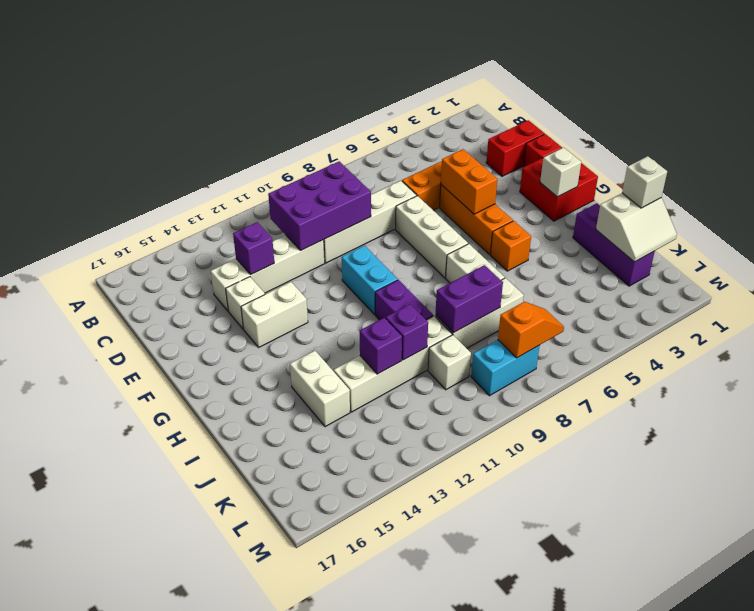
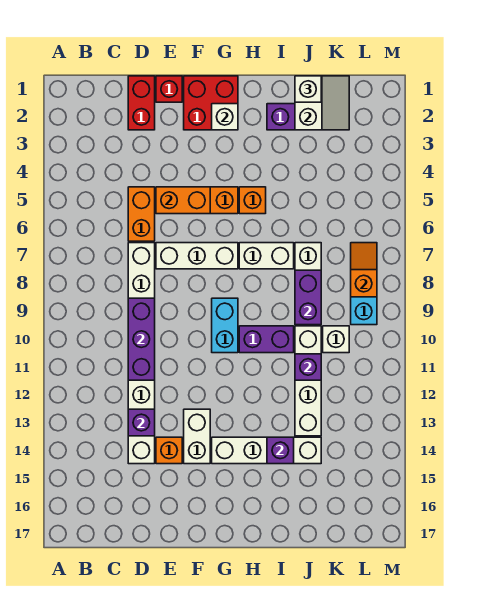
purple 2x3 brick [268,161,371,250] -> purple 1x3 brick [128,298,155,380]
white 1x1 brick [226,277,265,329] -> orange 1x1 brick [156,437,182,464]
cyan 1x2 brick [342,246,398,314] -> cyan 1x2 brick turned to [212,298,238,353]
white 1x2 brick [290,351,350,427] -> white 1x4 brick [212,437,321,464]
purple 1x1 brick [360,318,402,374] -> purple 1x1 brick moved to [267,437,294,464]

